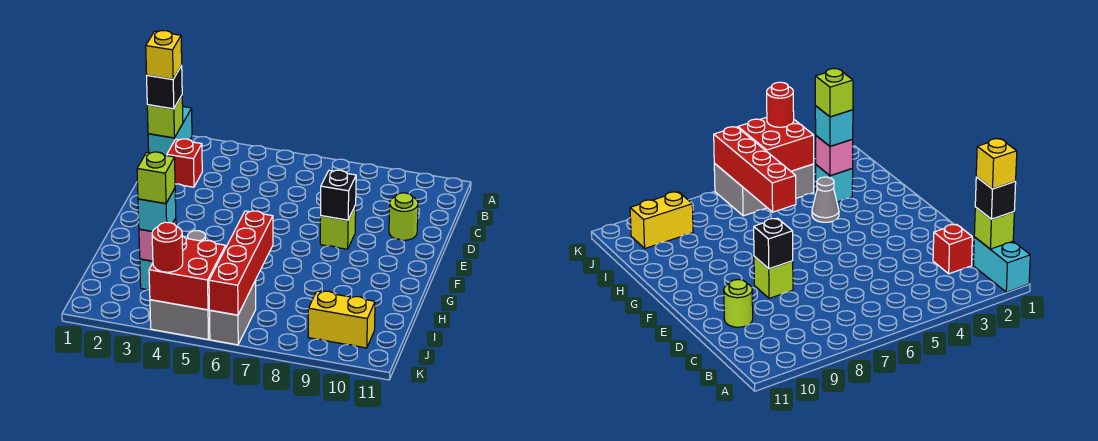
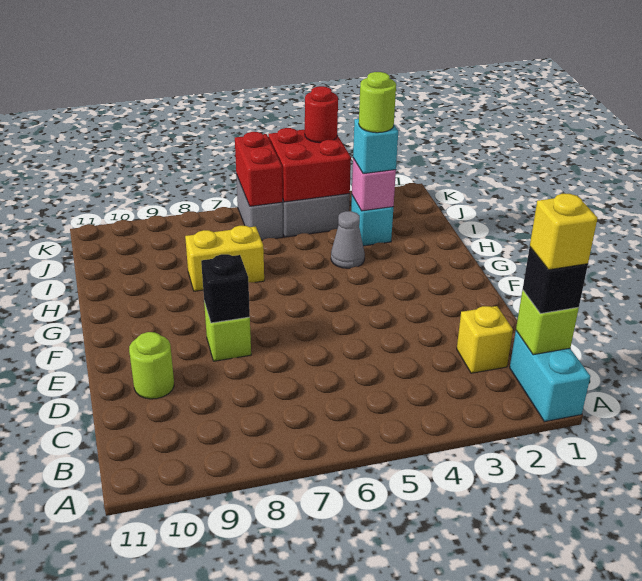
red 1x1 brick [167,139,202,187] -> yellow 1x1 brick [457,306,513,373]
red 1x4 brick [209,211,273,315] -> red 1x2 brick [235,132,282,206]
lime 1x1 brick [137,152,175,204] -> lime 1x1 round brick [359,72,396,133]
yellow 1x2 brick [308,291,375,348] -> yellow 1x2 brick moved to [185,226,264,291]

